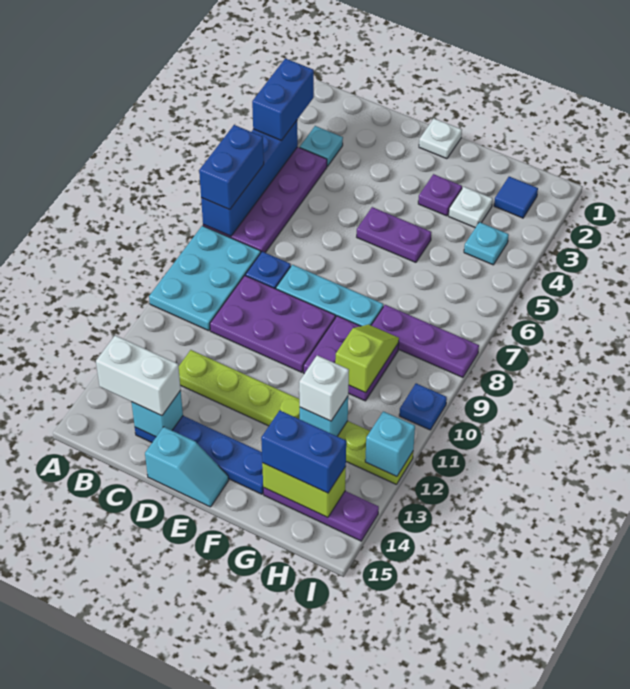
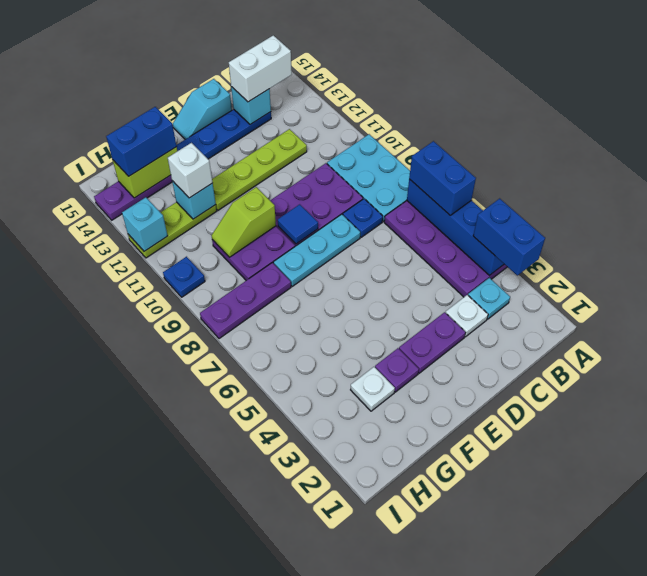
white 1x1 plate [419,119,462,159] -> white 1x1 plate moved to [445,295,488,337]
purple 1x2 plate [357,207,431,262] -> purple 1x2 plate moved to [399,312,466,373]
lime 1x2 slope [335,325,399,393] -> lime 1x2 slope turned to [211,187,276,257]
blue 1x1 tile [494,177,538,218] -> blue 1x1 tile moved to [278,204,318,244]
cyan 1x1 plate [464,222,509,265] -> none

